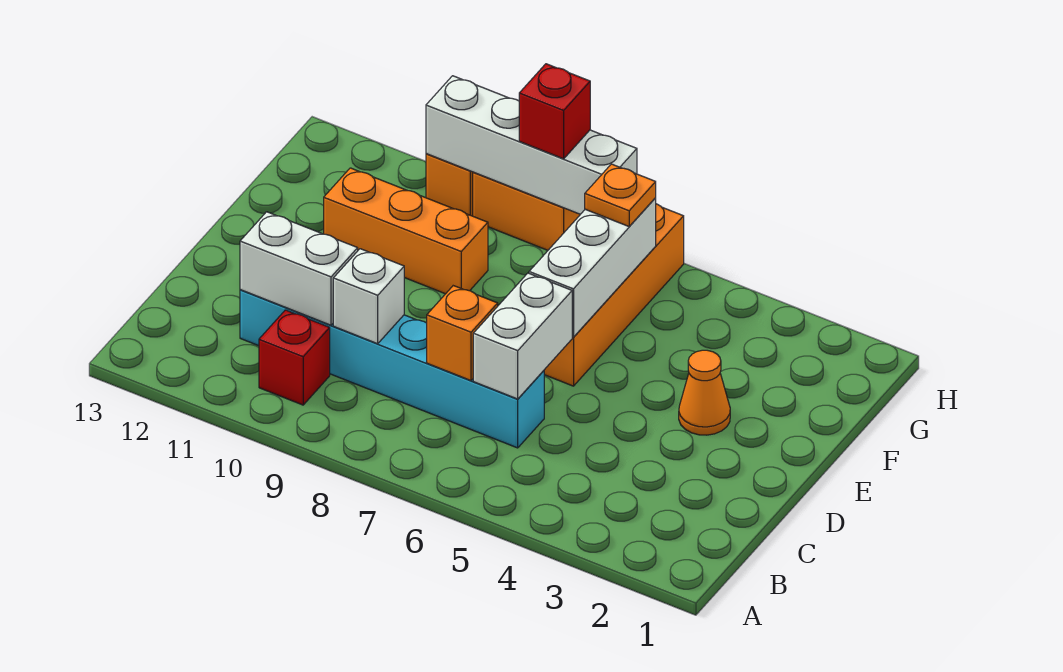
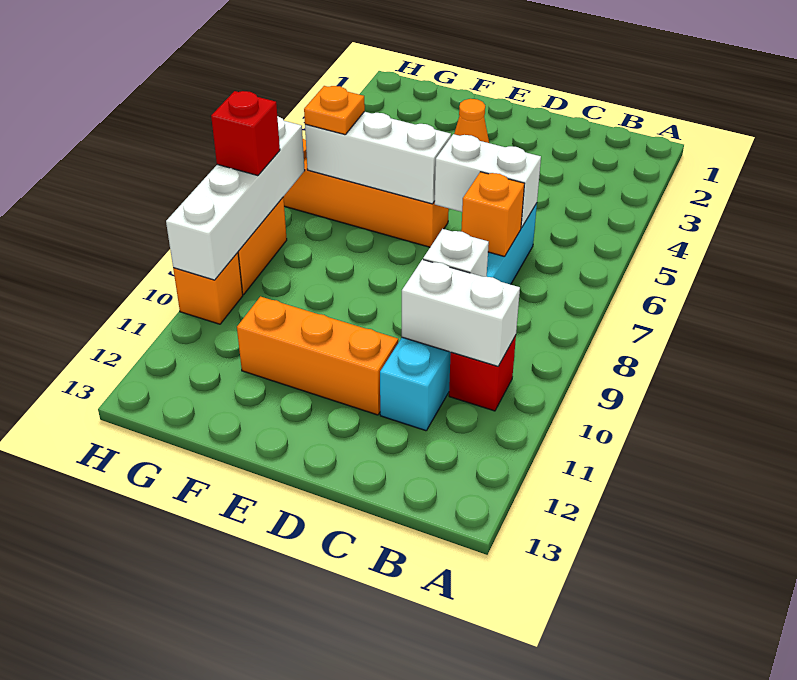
white 1x2 brick [240,212,358,325] -> white 1x2 brick turned to [402,259,520,366]
orange 1x3 brick [324,168,488,294] -> orange 1x3 brick turned to [237,297,398,415]

